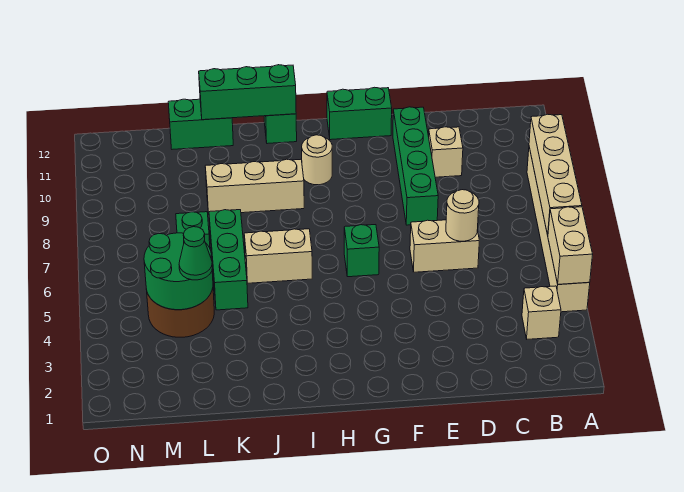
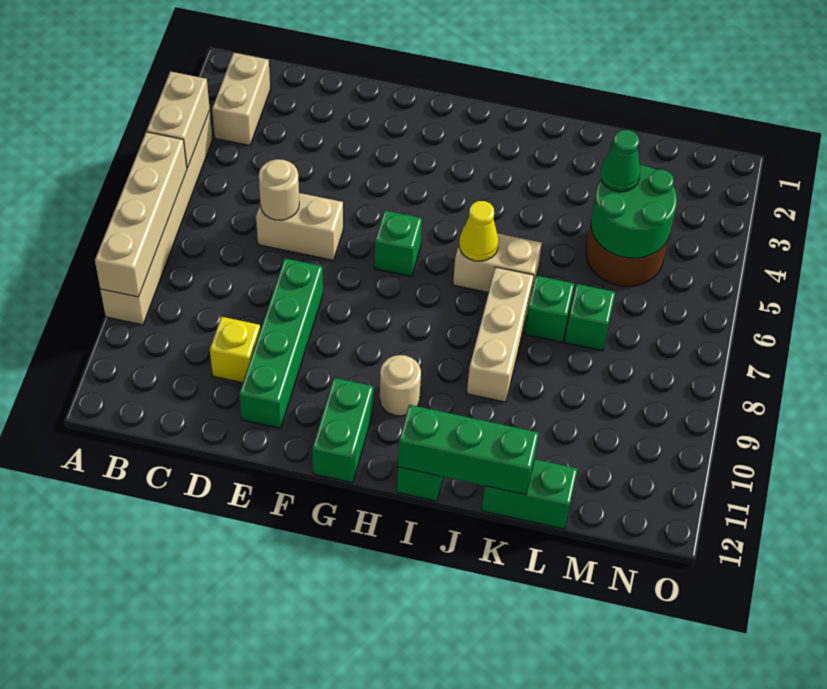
tan 1x1 brick [522,286,561,339] -> tan 1x2 brick [212,53,270,145]
tan 1x1 brick [429,127,463,177] -> yellow 1x1 brick [210,317,260,383]
green 1x2 brick [327,87,392,140] -> green 1x2 brick turned to [312,378,373,483]
none -> yellow 1x1 cone [459,201,499,261]
tan 1x3 brick [205,159,304,214] -> tan 1x3 brick turned to [467,267,534,402]
green 1x3 brick [209,210,248,310] -> green 1x1 brick [524,276,574,342]

